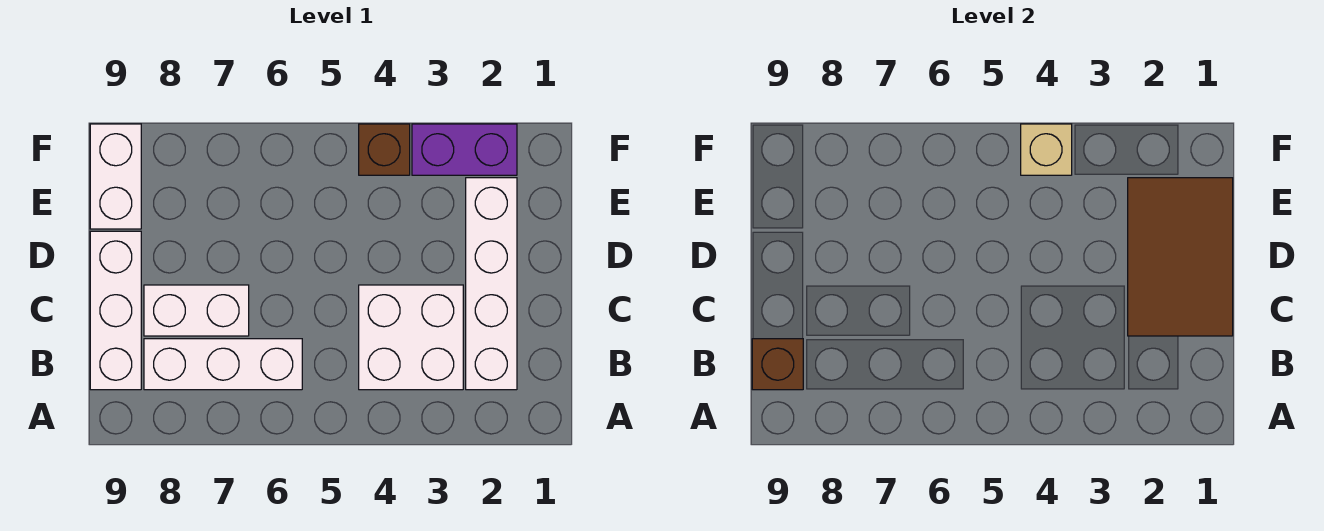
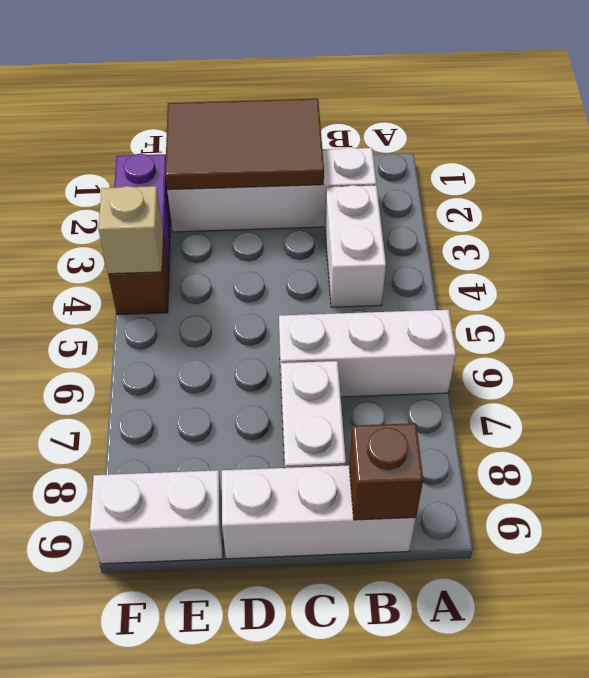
white 2x2 brick [359,285,463,390] -> white 1x2 brick [325,185,386,307]
white 1x3 brick [144,339,302,390] -> white 1x3 brick turned to [279,310,456,398]

